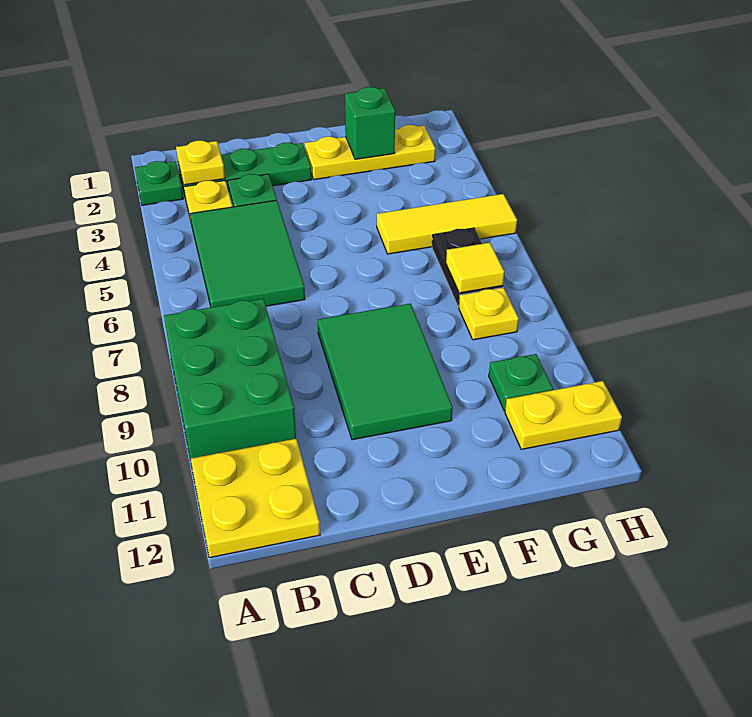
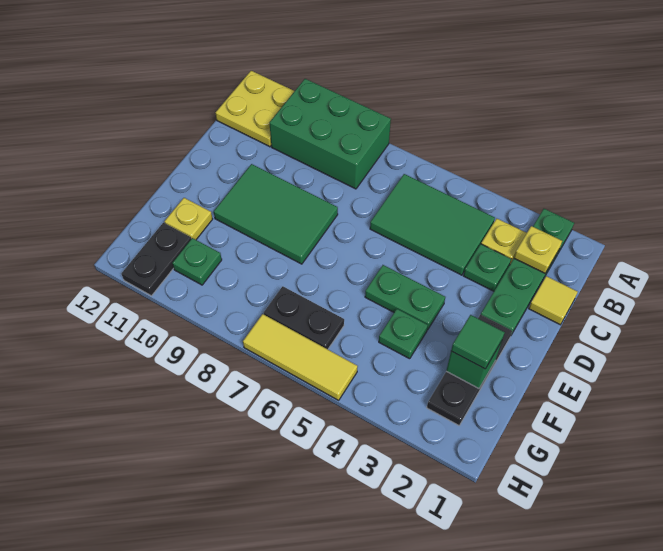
yellow 1x3 plate [305,125,436,180] -> black 1x3 plate [427,315,512,425]
none -> green 1x2 plate [365,265,445,330]
none -> green 1x1 tile [451,315,505,369]
none -> green 1x1 plate [379,309,428,359]
yellow 1x3 tile [377,194,517,254] -> yellow 1x3 tile turned to [243,314,358,400]
yellow 1x1 tile [446,243,505,293] -> yellow 1x1 tile moved to [529,276,578,325]
yellow 1x1 plate [459,288,519,340] -> yellow 1x1 plate moved to [164,198,212,240]
yellow 1x2 plate [505,381,622,449] -> black 1x2 plate [122,223,191,296]

